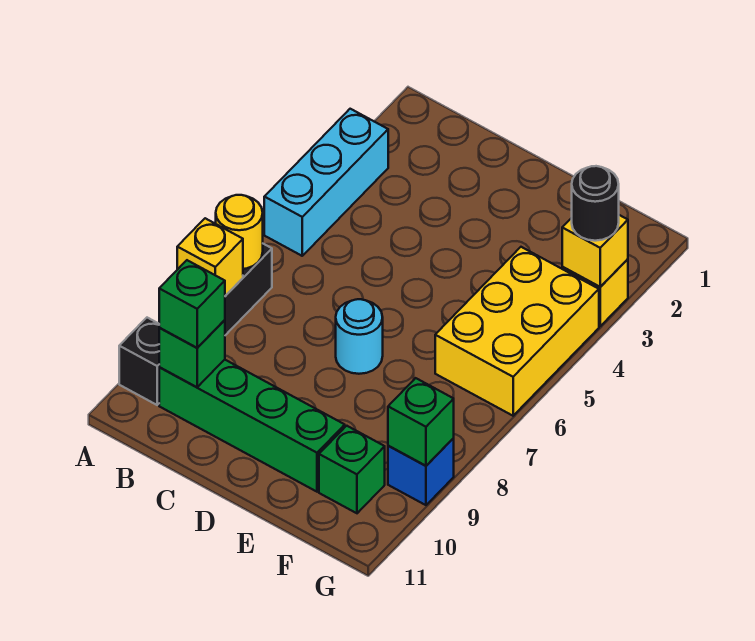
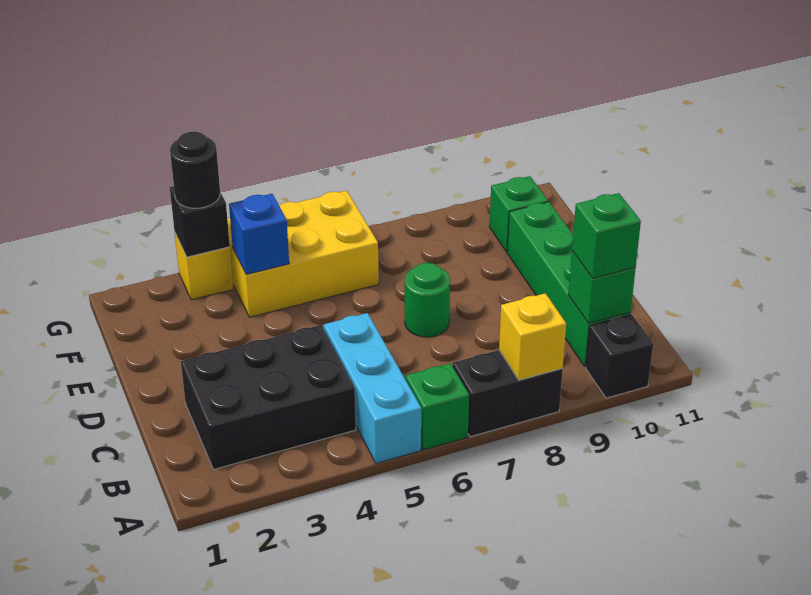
cyan 1x3 brick [264,109,388,256] -> cyan 1x3 brick turned to [324,313,421,463]
yellow 1x1 round brick [216,195,263,269] -> none
none -> black 2x3 brick [181,325,356,469]
cyan 1x1 round brick [336,299,383,374] -> green 1x1 round brick [405,263,450,337]
yellow 1x1 brick [562,215,628,287] -> black 1x1 brick [170,186,230,257]
blue 1x1 brick [388,438,454,505] -> blue 1x1 brick moved to [229,194,289,274]
green 1x1 brick [388,378,454,466] -> green 1x1 brick moved to [406,363,469,450]

